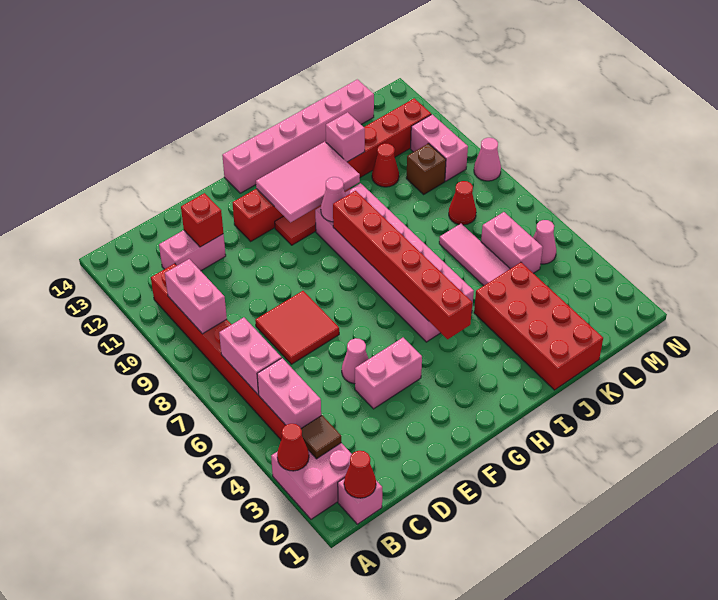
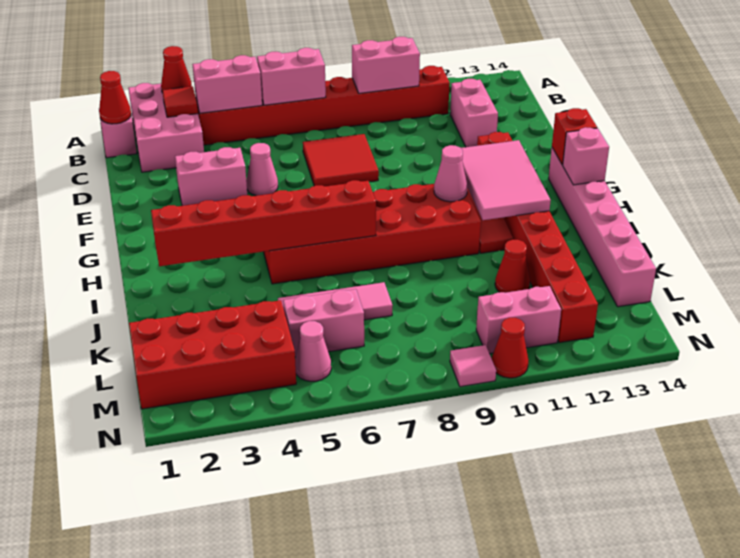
pink 2x2 brick [271,443,352,519] -> pink 2x3 brick [128,83,204,172]
brown 1x1 tile [301,415,341,459] -> red 1x1 tile [162,86,198,117]
red 1x1 brick [181,193,223,247] -> red 1x1 brick moved to [552,108,597,165]
pink 1x2 brick [355,338,422,409] -> pink 1x2 brick turned to [175,147,247,206]
red 1x6 brick [333,191,472,339] -> red 1x6 brick moved to [151,180,376,266]
pink 2x6 brick [315,183,474,342] -> red 2x6 brick [264,184,481,284]
red 2x4 brick [474,262,603,390] -> red 2x4 brick moved to [129,300,296,409]
pink 1x1 brick [326,112,365,162] -> pink 1x1 brick moved to [563,127,609,185]
red 1x1 cone [449,181,476,225] -> red 1x1 cone moved to [492,318,529,378]
brown 1x1 brick [406,143,446,194] -> none
pink 1x1 cone [474,138,501,181] -> pink 1x1 tile [450,345,496,387]

